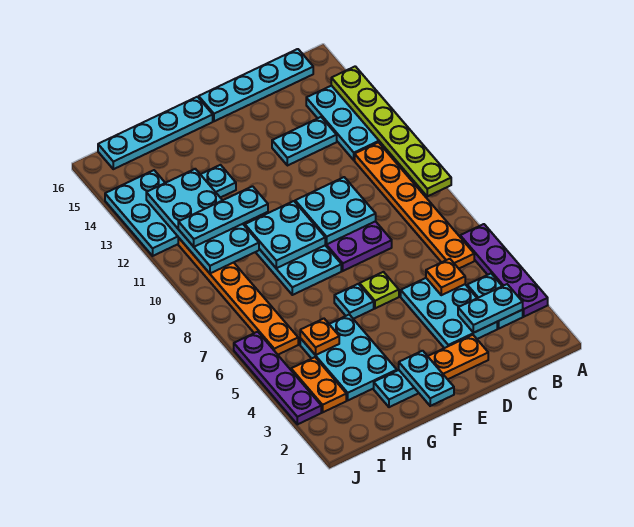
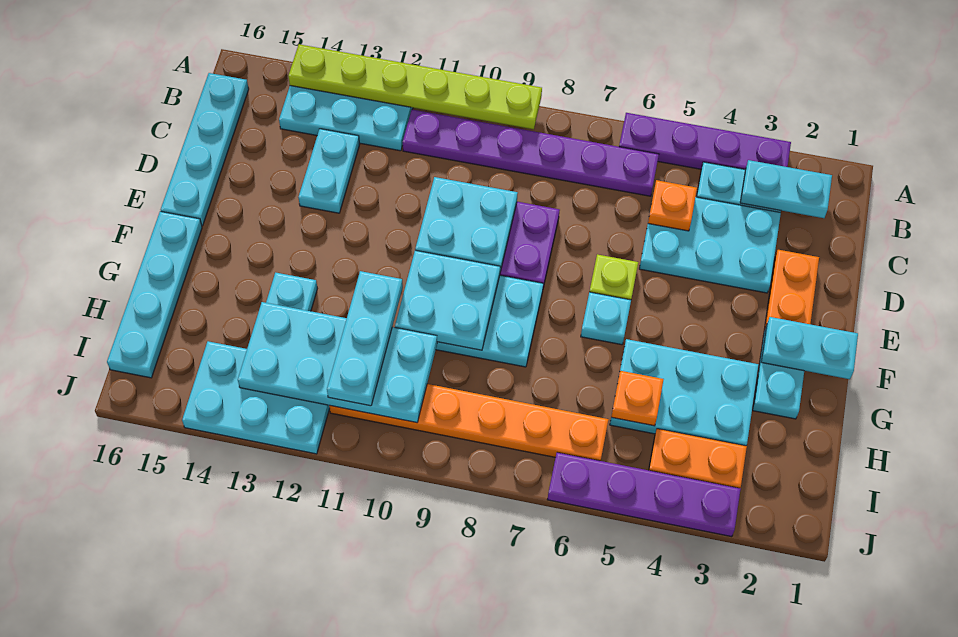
cyan 1x2 plate [458,284,523,333] -> cyan 1x2 plate turned to [740,160,832,218]
orange 1x6 plate [355,142,474,268] -> purple 1x6 plate [403,110,659,196]

